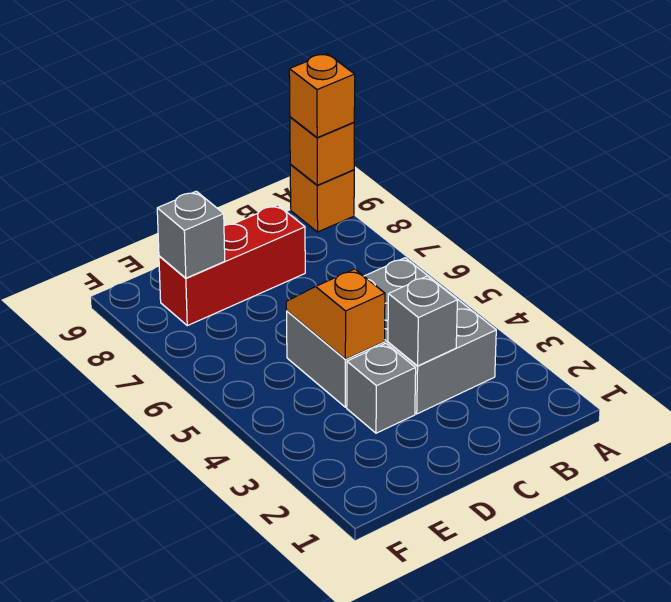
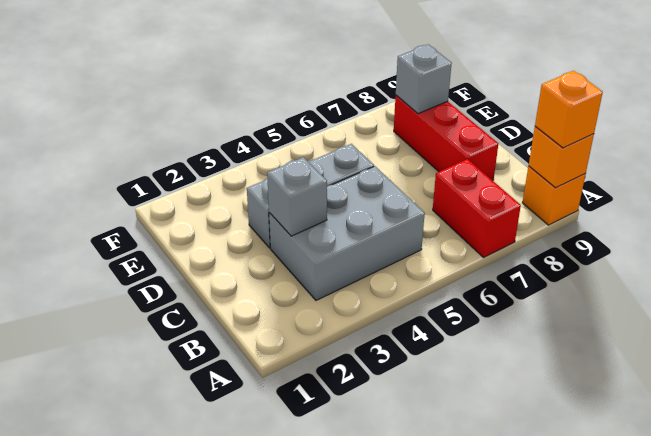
none -> red 1x2 brick [433,159,521,258]
orange 1x2 slope [286,269,385,359] -> none

